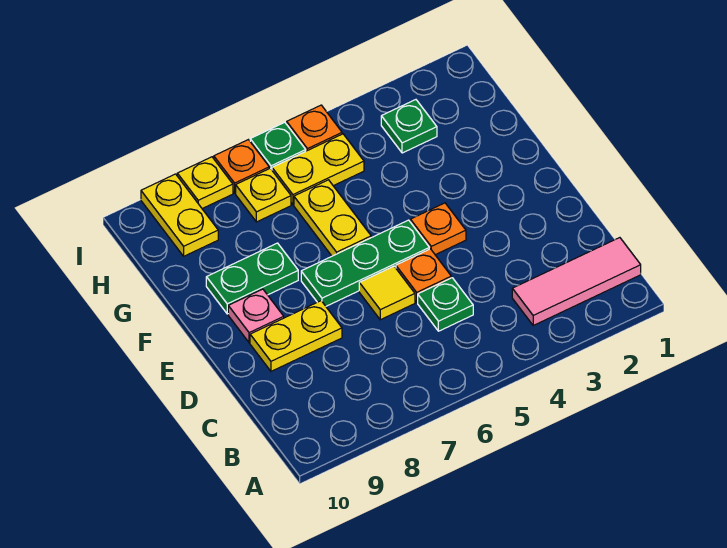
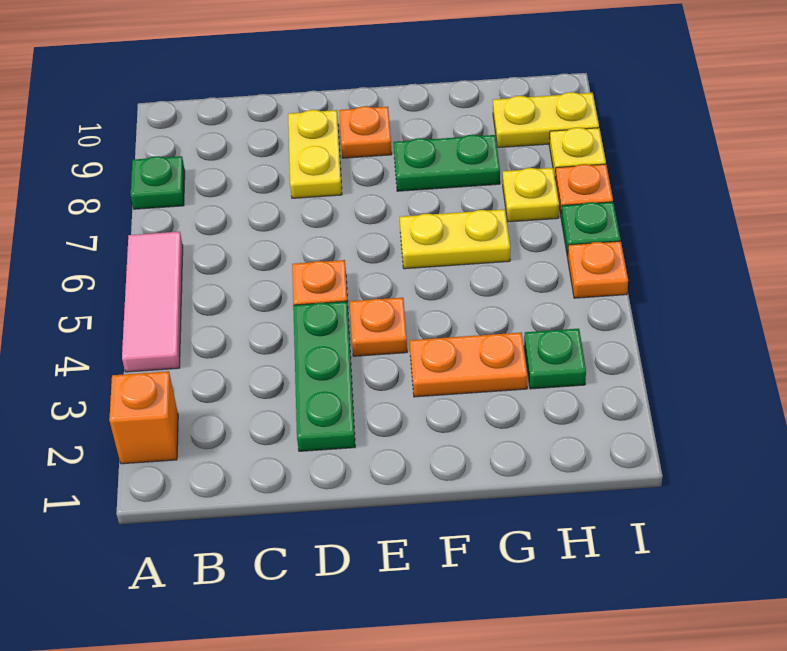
none -> orange 1x1 brick [109,371,178,464]
pink 1x3 tile [512,238,641,325] -> pink 1x3 tile moved to [122,232,183,372]
green 1x1 plate [418,278,473,331] -> green 1x1 plate moved to [131,156,185,209]
yellow 1x1 tile [359,266,415,320] -> none
green 1x3 plate [301,220,429,306] -> green 1x3 plate moved to [293,301,355,451]
pink 1x1 plate [228,289,284,343] -> orange 1x1 plate [339,106,392,158]
none -> orange 1x2 plate [410,332,527,397]
green 1x2 plate [206,243,298,314] -> green 1x2 plate turned to [394,135,500,191]
yellow 1x2 plate [272,134,364,205] -> none

